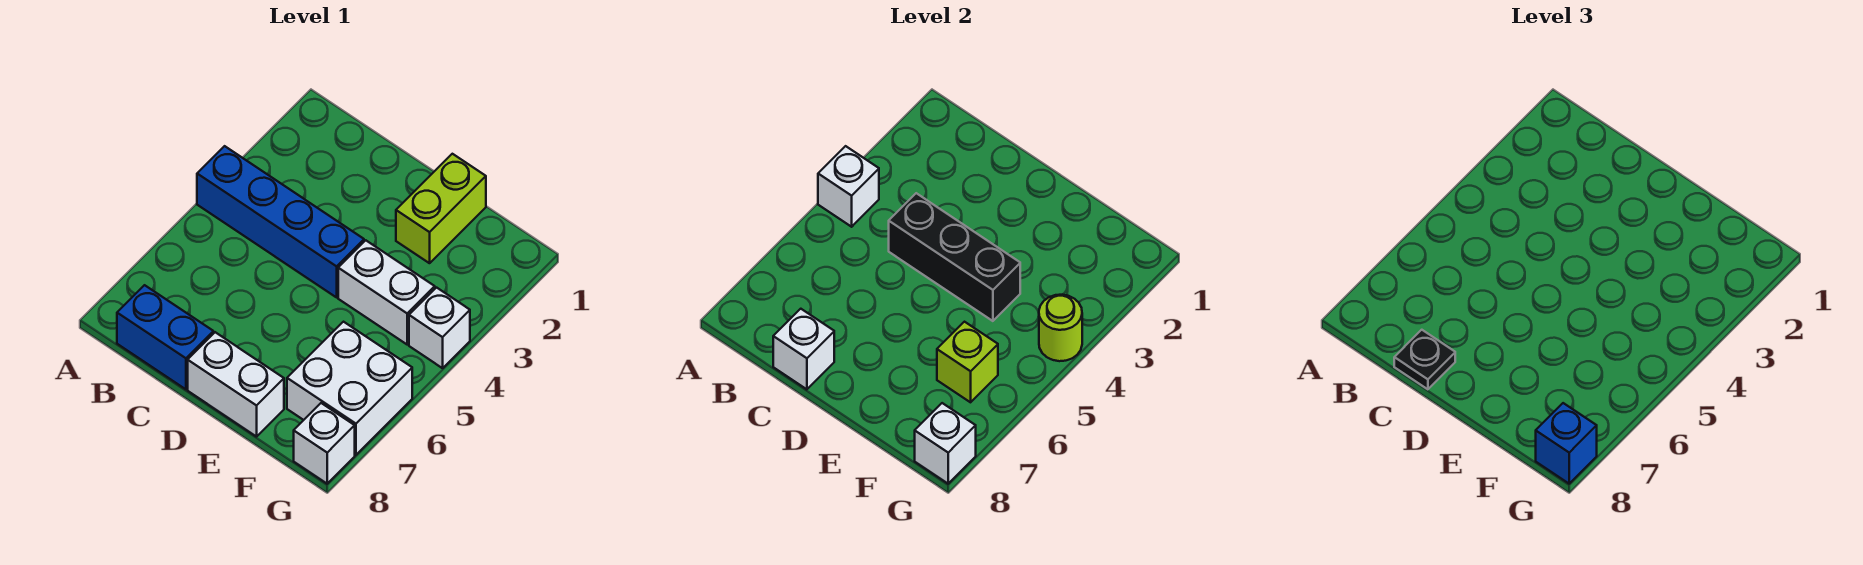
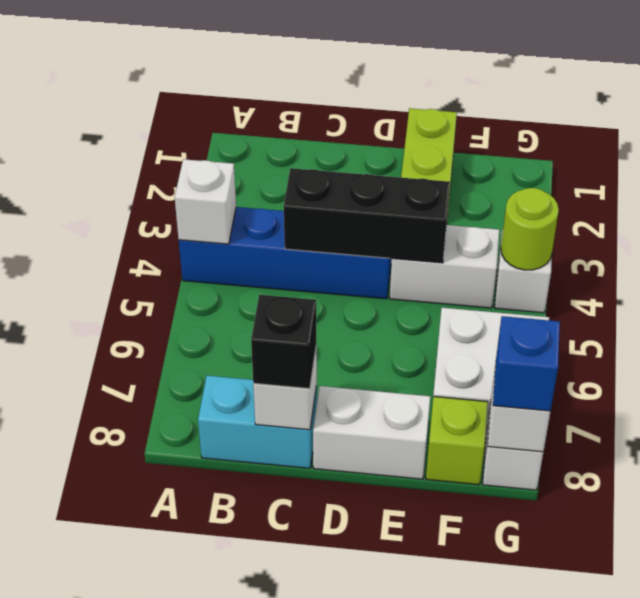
blue 1x2 brick [117,285,213,389] -> cyan 1x2 brick [198,376,317,468]
black 1x1 plate [1394,330,1455,389] -> black 1x1 brick [251,295,316,389]
lime 1x1 brick [937,322,998,402] -> lime 1x1 brick moved to [426,397,488,485]

